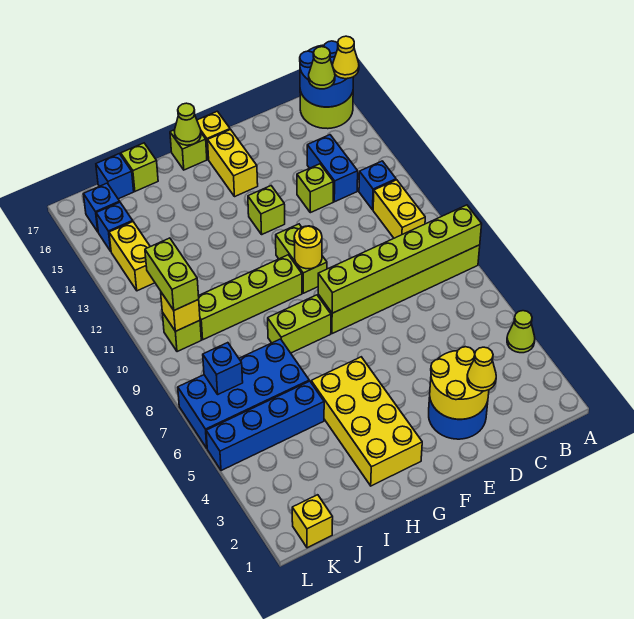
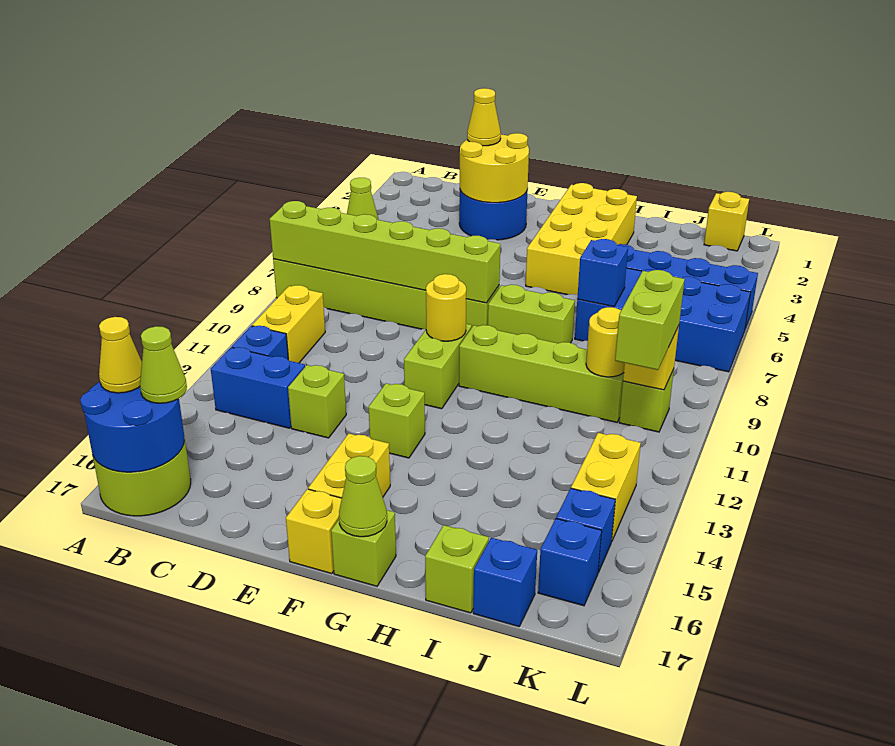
blue 1x2 brick [307,135,358,202] -> blue 1x2 brick turned to [211,347,305,428]
none -> yellow 1x1 round brick [586,307,625,377]
blue 1x1 brick [203,343,243,394] -> blue 1x1 brick moved to [577,239,628,307]

